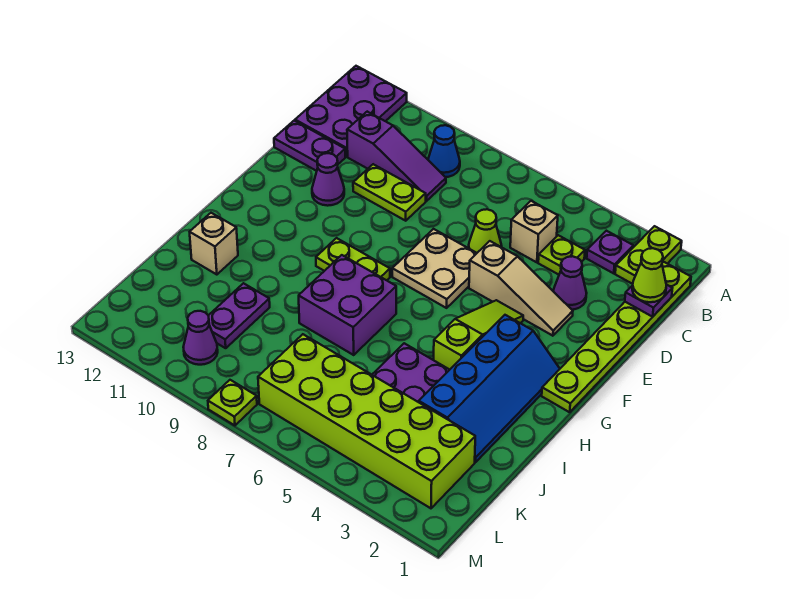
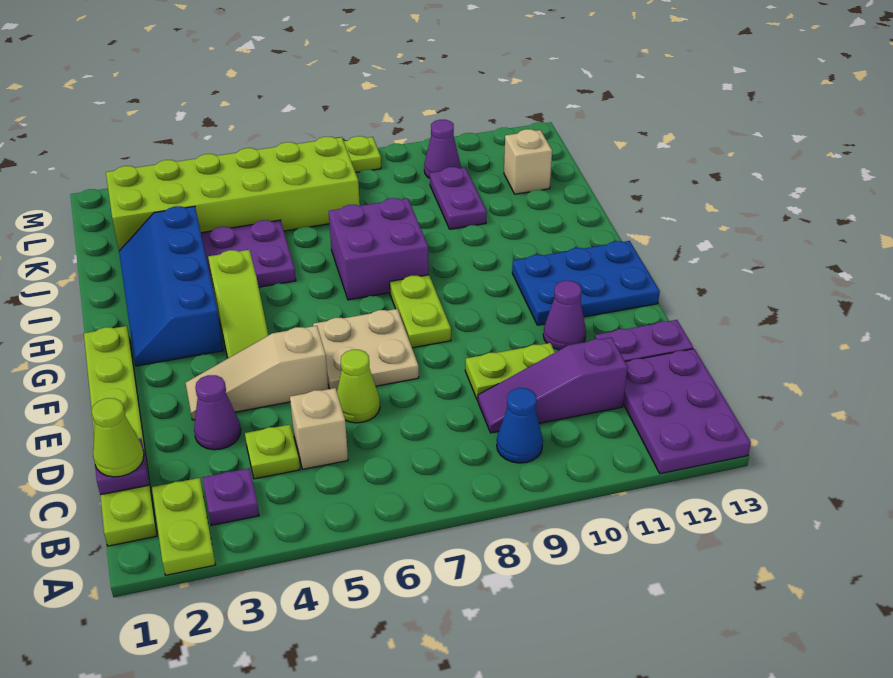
none -> blue 2x3 plate [512,241,660,325]
lime 1x2 plate [316,238,390,280] -> lime 1x2 plate turned to [390,275,451,348]
tan 1x1 brick [190,213,238,275] -> tan 1x1 brick moved to [504,129,552,194]

